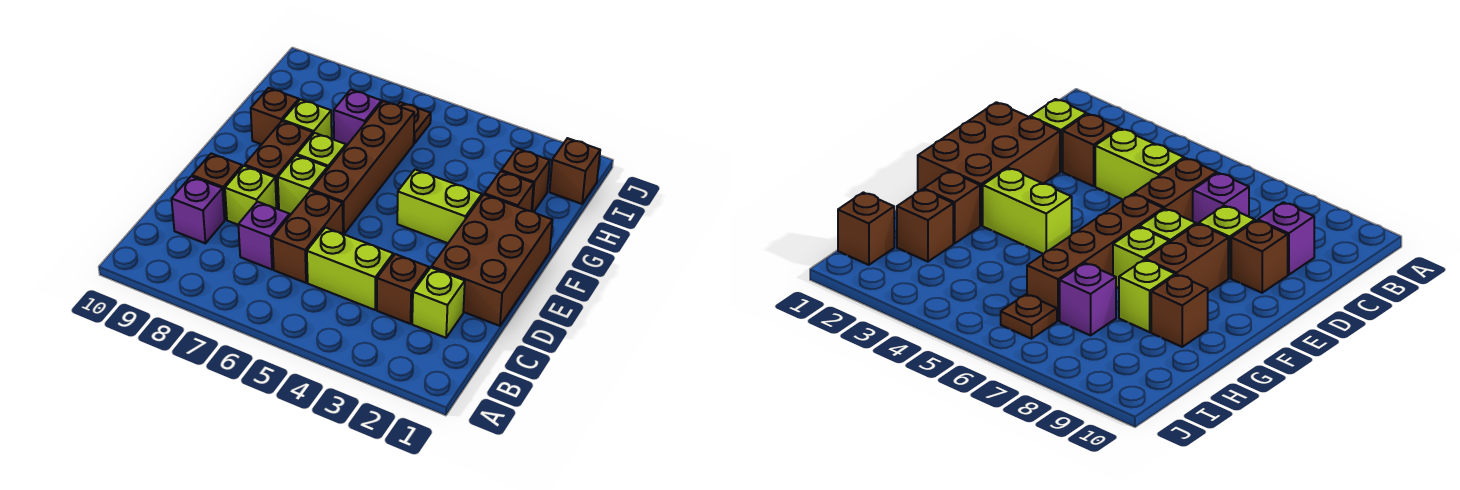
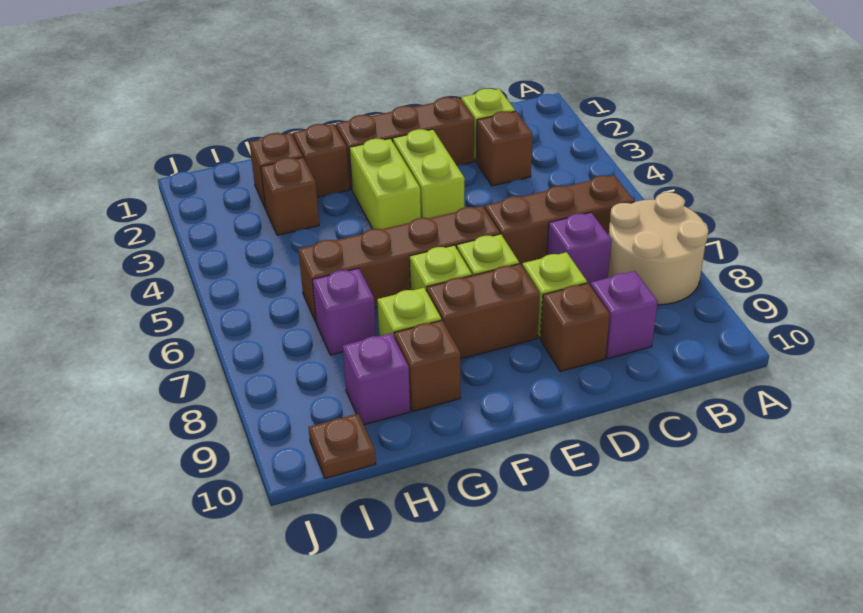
none -> tan 2x2 round brick [608,192,708,305]
lime 1x2 brick [307,228,393,310] -> lime 1x2 brick moved to [393,129,465,218]
brown 1x2 brick [272,191,343,283] -> brown 1x3 brick [485,175,634,266]
brown 2x3 brick [431,195,552,326] -> brown 1x3 brick [336,97,474,189]
none -> purple 1x1 brick [343,333,410,425]
brown 1x1 brick [550,138,600,204] -> brown 1x1 brick moved to [261,157,319,235]
brown 1x1 plate [398,102,431,144] -> brown 1x1 plate moved to [308,413,376,478]

